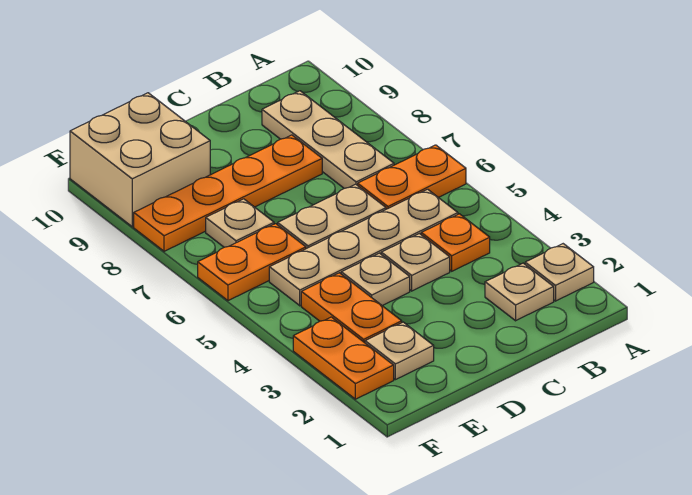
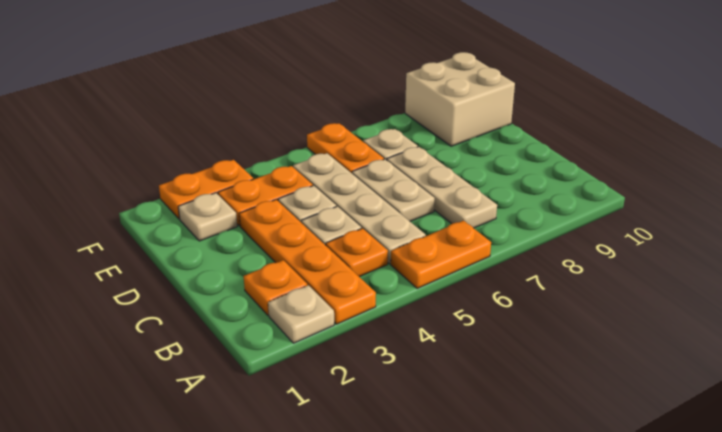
orange 1x2 plate [358,145,466,209] -> orange 1x2 plate turned to [391,220,491,288]
tan 1x1 plate [485,263,554,321] -> orange 1x1 plate [244,260,307,315]
tan 1x3 plate [262,91,394,188] -> tan 1x3 plate turned to [387,147,497,228]
orange 1x4 plate [134,135,322,251] -> orange 1x4 plate moved to [239,200,376,324]

